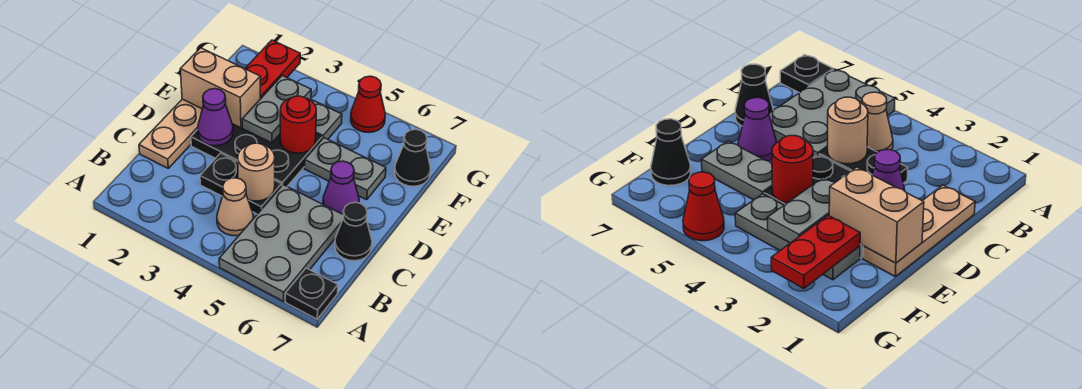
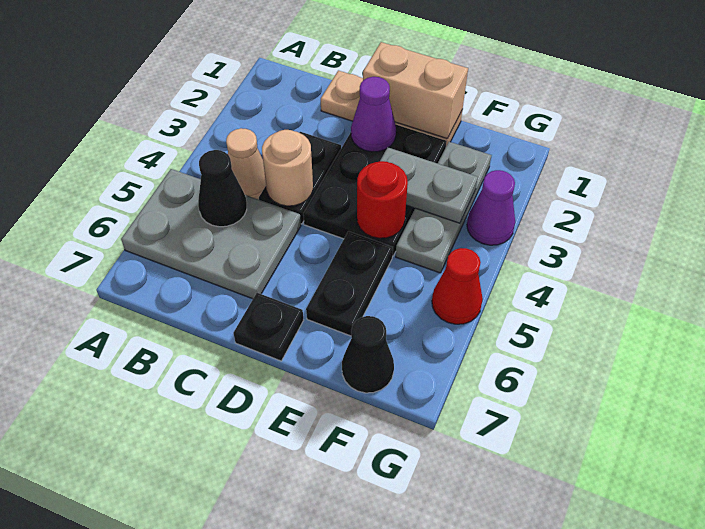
black 1x1 plate [285,268,338,319] -> black 1x1 plate moved to [233,293,304,361]
black 1x1 cone [335,202,372,261] -> black 1x1 cone moved to [198,150,247,227]
purple 1x1 cone [323,161,359,214] -> purple 1x1 cone moved to [467,170,515,245]
tan 1x2 brick [180,48,260,128] -> tan 1x2 brick turned to [363,42,468,138]
grey 1x2 plate [304,138,386,200] -> black 1x2 plate [306,231,393,336]
red 1x2 plate [245,40,300,99] -> none

